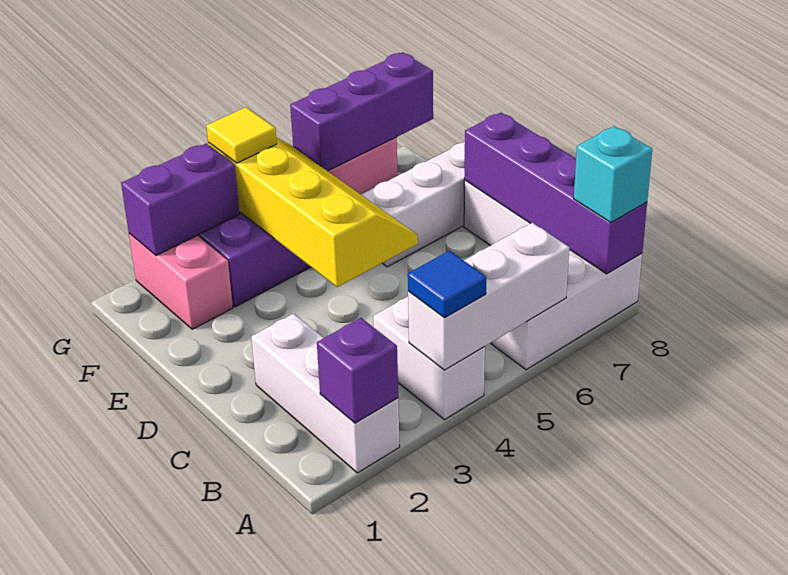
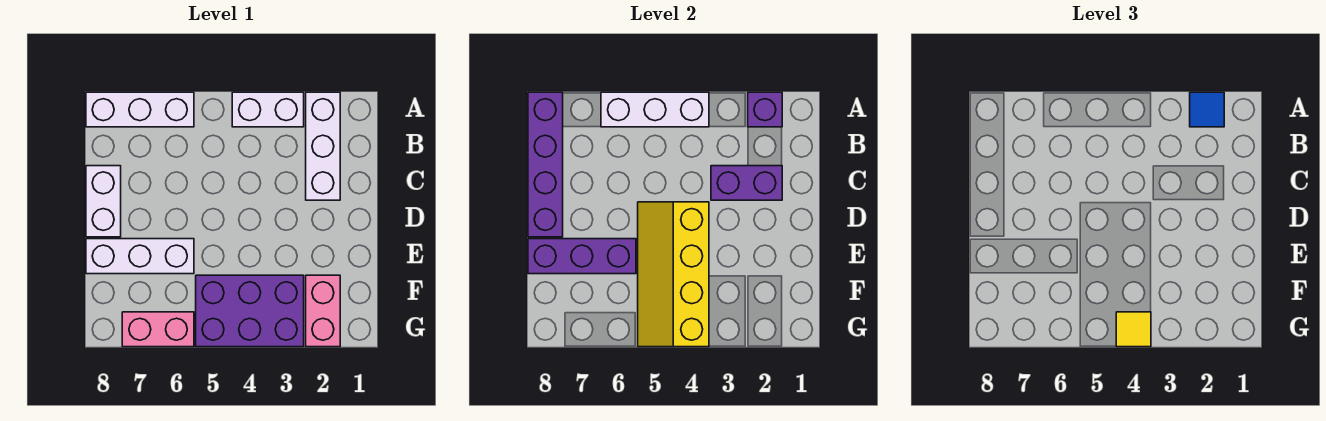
white 1x2 brick [373,297,485,420] -> white 1x2 brick turned to [232,92,304,127]
blue 1x1 tile [408,251,486,318] -> blue 1x1 tile moved to [1190,92,1224,127]
cyan 1x1 brick [574,126,652,223] -> none
purple 1x2 brick [121,144,240,256] -> purple 1x2 brick moved to [711,166,782,200]
purple 1x3 brick [290,52,433,171] -> purple 1x3 brick moved to [528,239,636,274]

